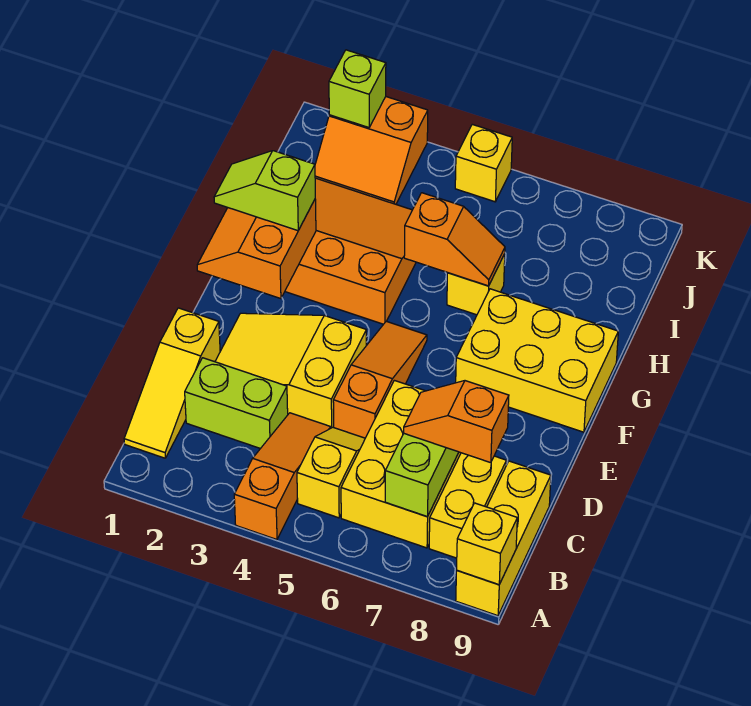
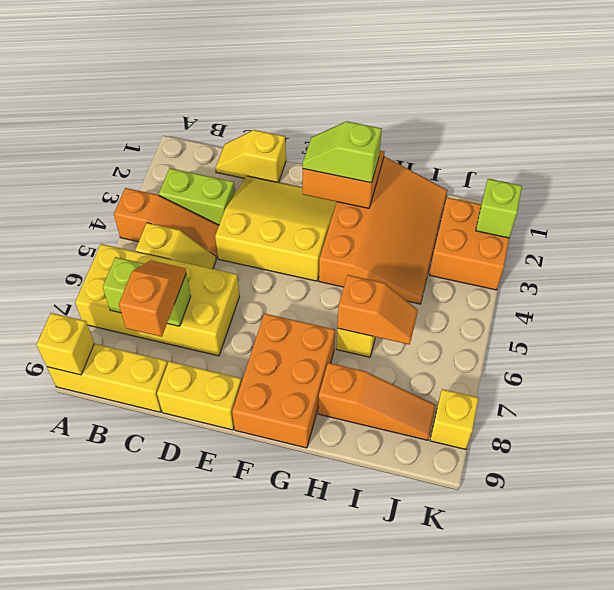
yellow 1x3 slope [124,308,220,458] -> yellow 1x2 slope [216,130,286,183]
yellow 2x3 brick [341,380,461,548] -> yellow 2x4 brick [75,244,240,356]
yellow 1x2 brick [429,453,506,558] -> yellow 1x2 brick moved to [157,361,242,430]
lime 1x2 brick [185,358,288,449] -> lime 1x2 brick turned to [159,168,235,225]
yellow 2x3 slope [215,313,366,428] -> yellow 3x3 slope [215,176,337,281]
orange 1x3 slope [333,321,427,438] -> orange 1x3 slope moved to [318,363,436,440]
yellow 2x3 brick [456,289,618,432] -> orange 2x3 brick [232,314,335,448]
lime 1x2 slope [214,151,315,231] -> lime 1x2 slope turned to [303,121,382,183]
orange 1x2 slope [404,193,505,286] -> orange 1x2 slope turned to [338,275,418,345]
orange 2x2 slope [315,97,428,204] -> orange 2x2 brick [429,197,509,290]
yellow 1x1 brick [455,124,512,202] -> yellow 1x1 brick moved to [430,389,479,449]

